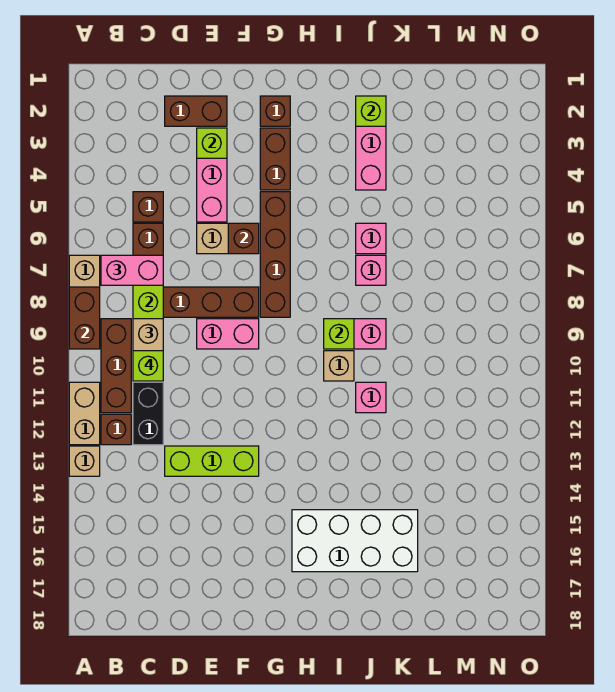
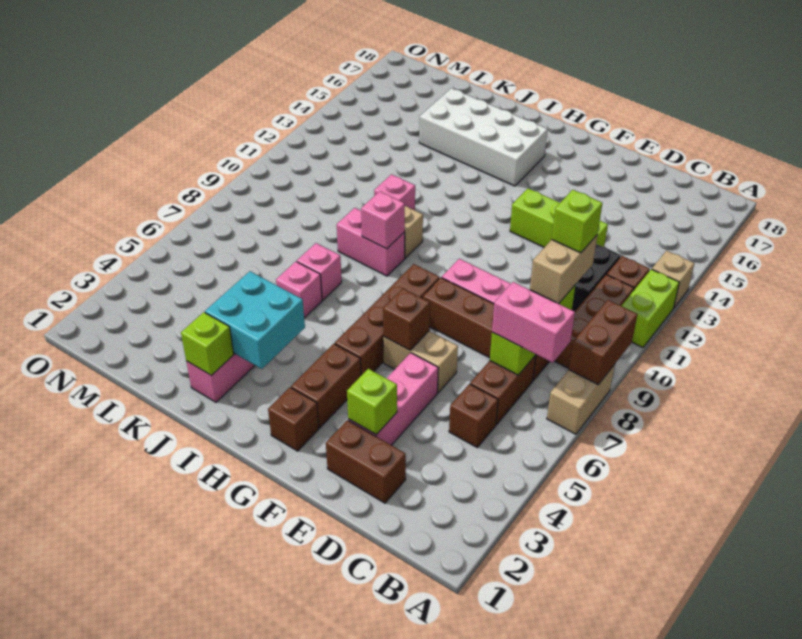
tan 1x2 brick [69,382,100,445] -> lime 1x2 brick [621,269,679,347]
none -> cyan 2x2 brick [205,271,305,369]
lime 1x1 brick [324,319,354,349] -> pink 1x1 brick [361,191,405,249]

